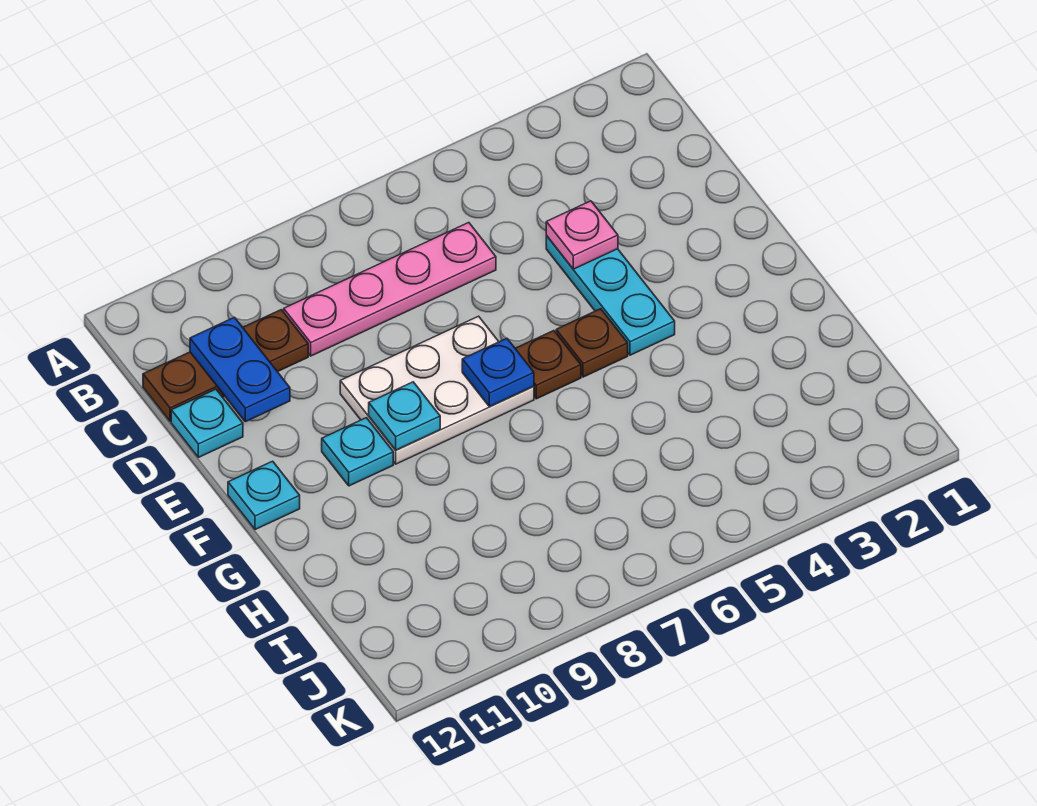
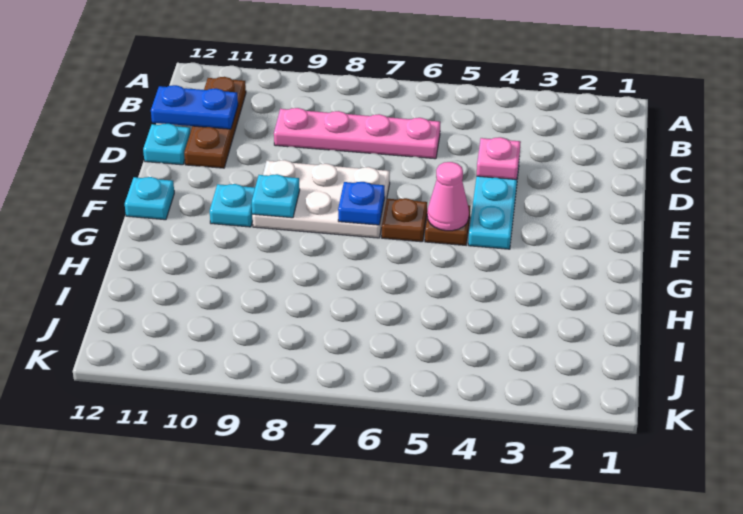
brown 1x3 plate [143,310,308,421] -> brown 1x3 plate turned to [184,77,246,168]
blue 1x2 plate [190,317,290,422] -> blue 1x2 plate turned to [151,85,238,129]
none -> pink 1x1 cone [427,162,469,231]

